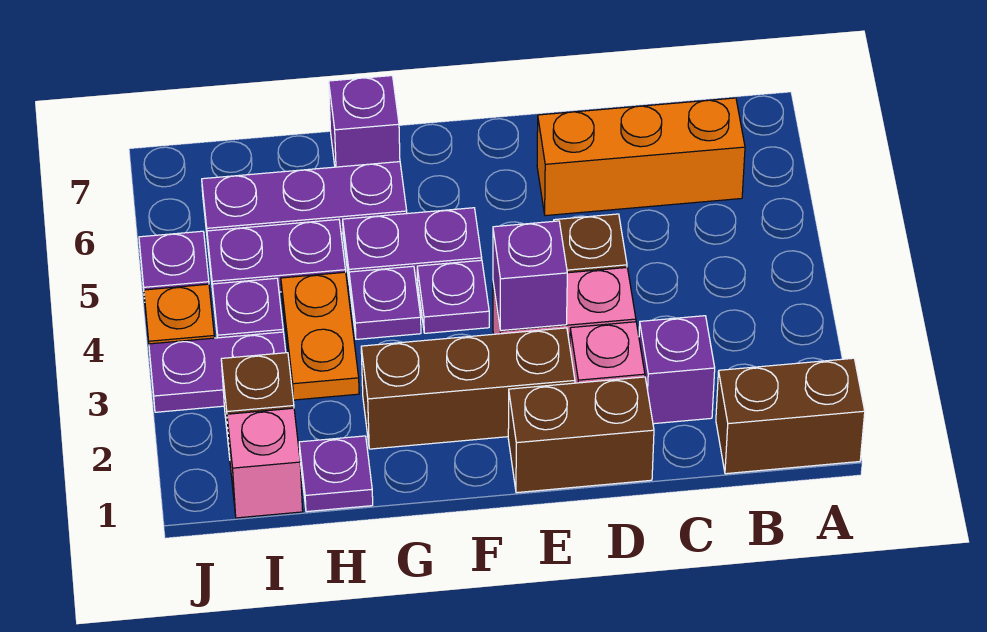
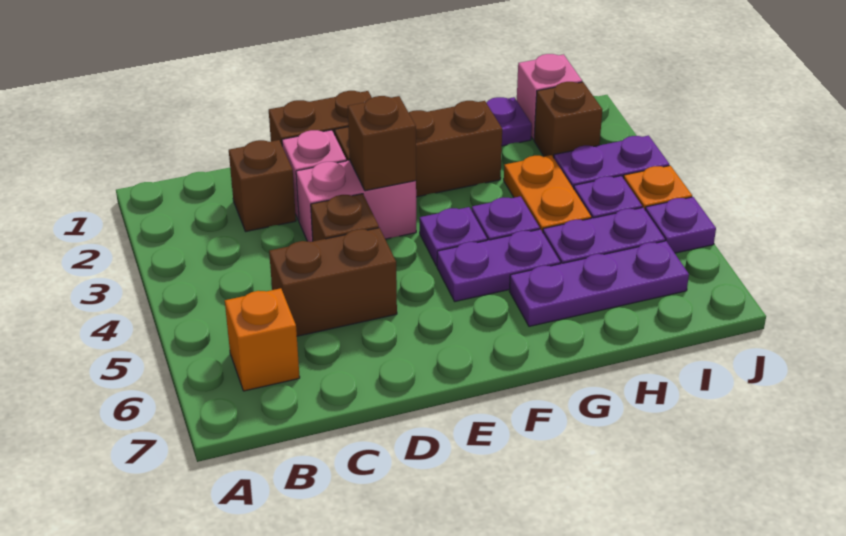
brown 1x2 brick [716,358,865,474] -> brown 1x2 brick moved to [269,228,397,336]
orange 1x3 brick [537,98,745,216] -> orange 1x1 brick [225,288,300,391]
purple 1x1 brick [639,316,715,424] -> brown 1x1 brick [229,140,296,231]
purple 1x1 brick [493,221,567,331] -> brown 1x1 brick [348,96,416,191]
purple 1x1 brick [329,76,400,167] -> none

